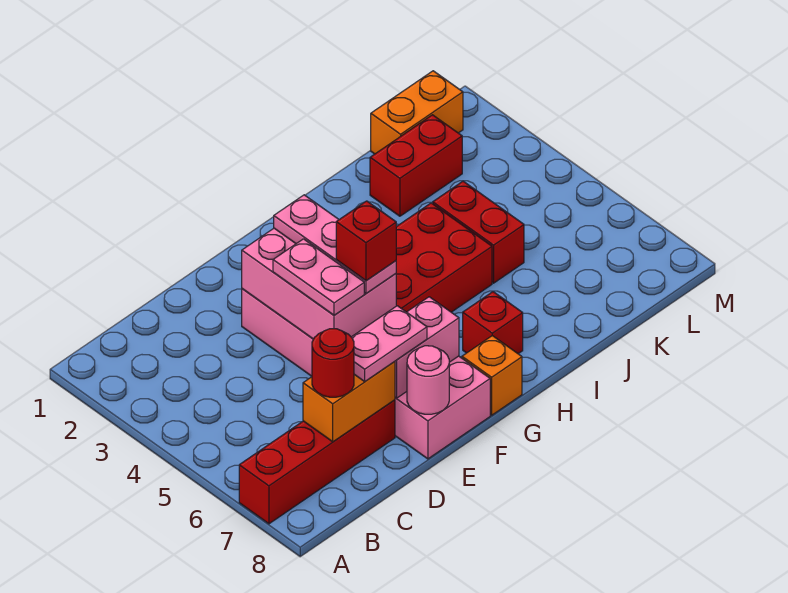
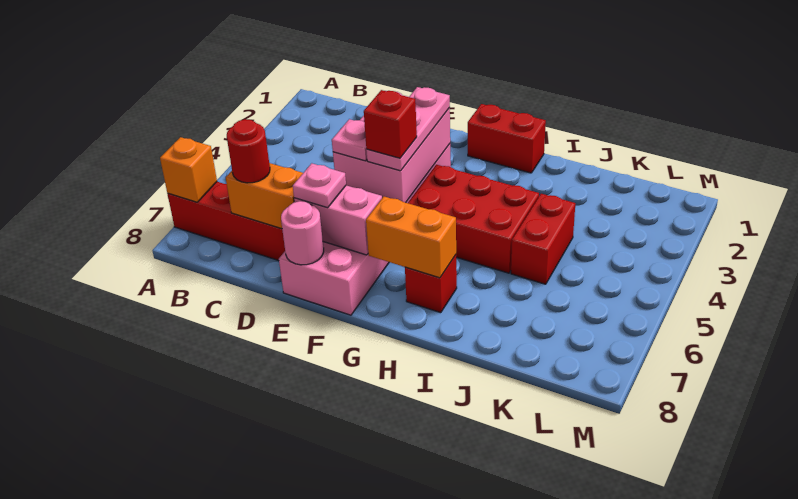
pink 1x2 plate [352,306,427,381] -> pink 1x1 plate [293,163,346,208]
pink 1x2 plate [273,239,364,315] -> pink 1x1 plate [332,119,367,161]
orange 1x1 brick [462,336,522,415] -> orange 1x1 brick moved to [160,137,217,202]
red 1x2 brick [370,115,462,216] -> red 1x2 brick moved to [468,104,546,173]
orange 1x2 brick [371,71,463,154] -> orange 1x2 brick moved to [366,197,456,278]

